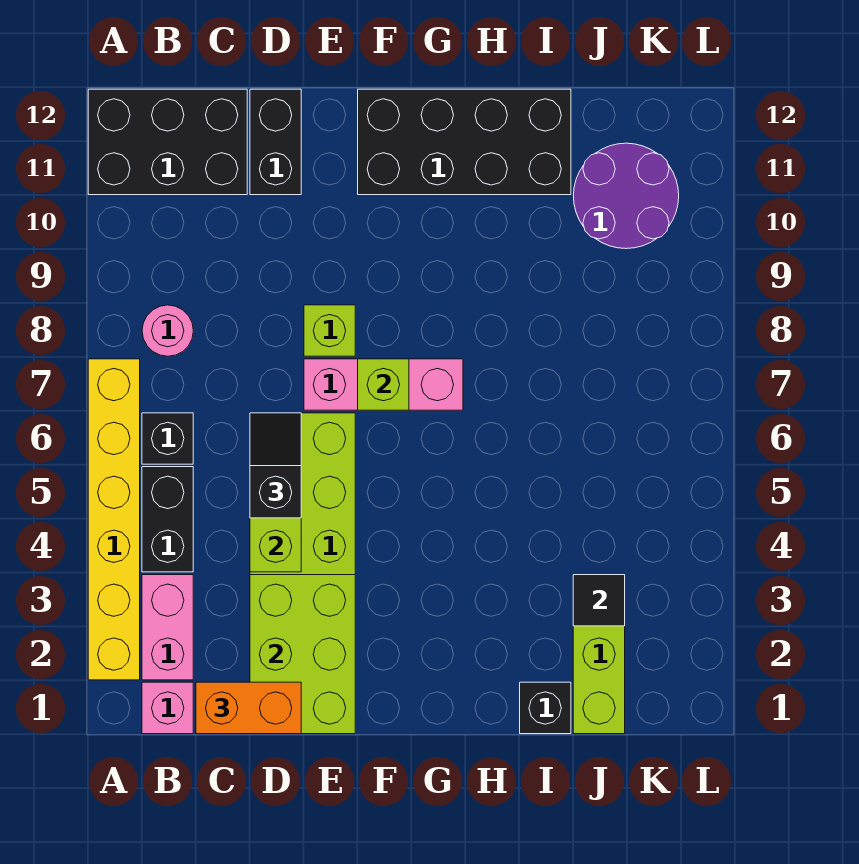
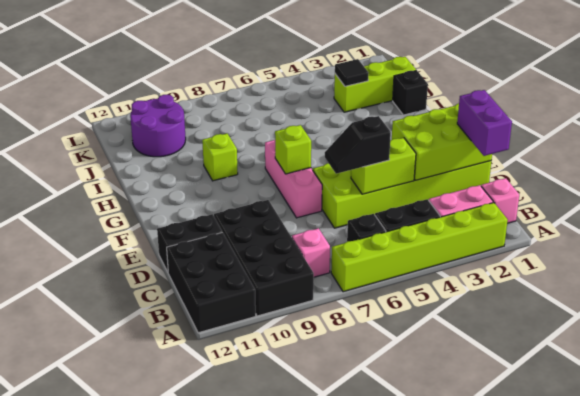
yellow 1x6 brick [88,359,140,680] -> lime 1x6 brick [331,203,508,292]
pink 1x1 round brick [142,305,193,356] -> pink 1x1 brick [292,228,330,277]
orange 1x2 brick [196,682,301,734] -> purple 1x2 brick [457,90,512,156]
lime 1x1 brick [304,305,355,356] -> lime 1x1 brick moved to [202,134,238,181]
black 2x4 brick [358,89,571,195] -> black 2x4 brick moved to [214,200,314,316]

